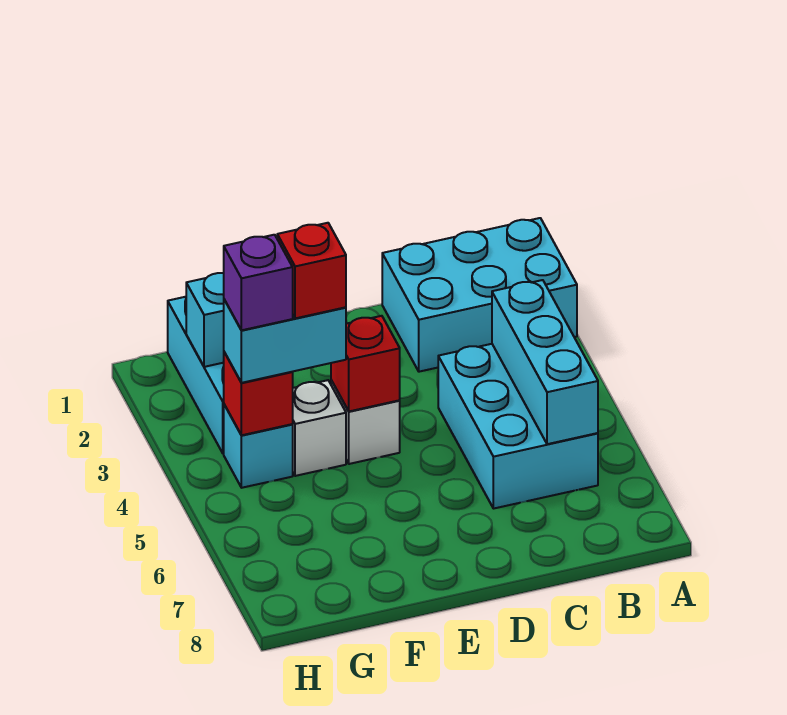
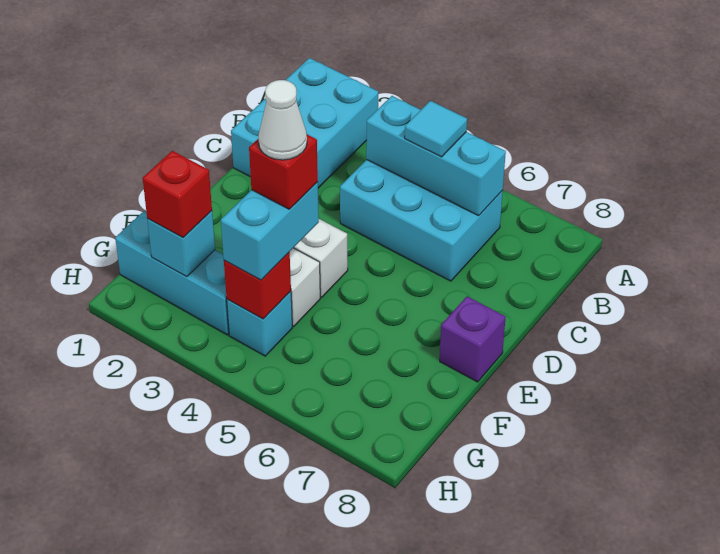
none -> cyan 1x1 tile [405,101,467,157]
red 1x1 brick [331,316,400,411] -> red 1x1 brick moved to [143,151,212,238]
none -> white 1x1 cone [258,80,307,160]
purple 1x1 brick [224,235,293,330] -> purple 1x1 brick moved to [440,296,506,382]

